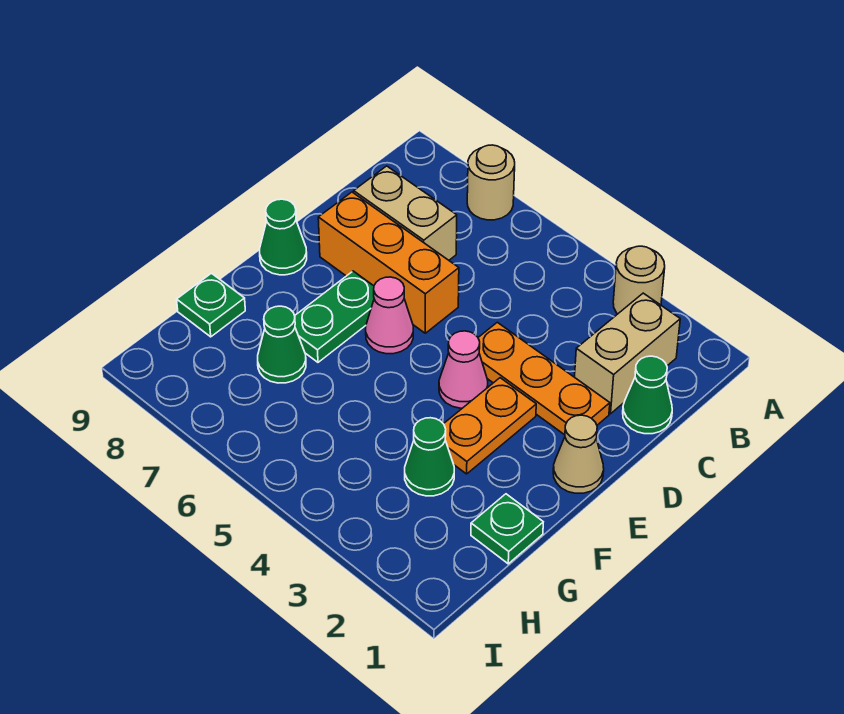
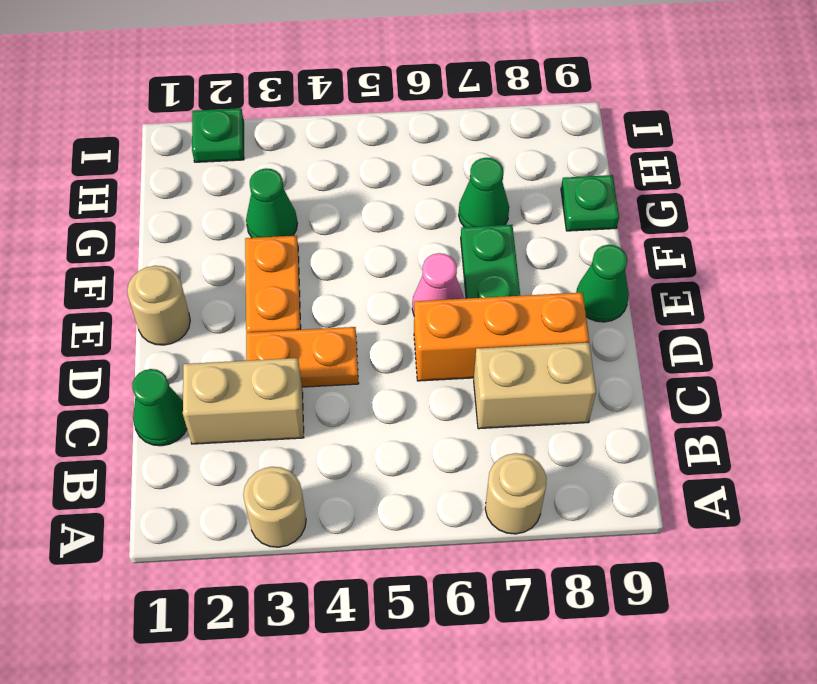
tan 1x2 brick [575,293,680,414] -> tan 1x2 brick turned to [183,358,304,444]
orange 1x3 plate [478,322,610,435] -> orange 1x2 plate [246,327,359,387]
tan 1x1 cone [553,415,604,493] -> tan 1x1 round brick [127,266,190,345]
pink 1x1 cone [439,331,488,408] -> none
green 1x1 plate [471,494,543,564] -> green 1x1 plate moved to [192,108,244,162]

